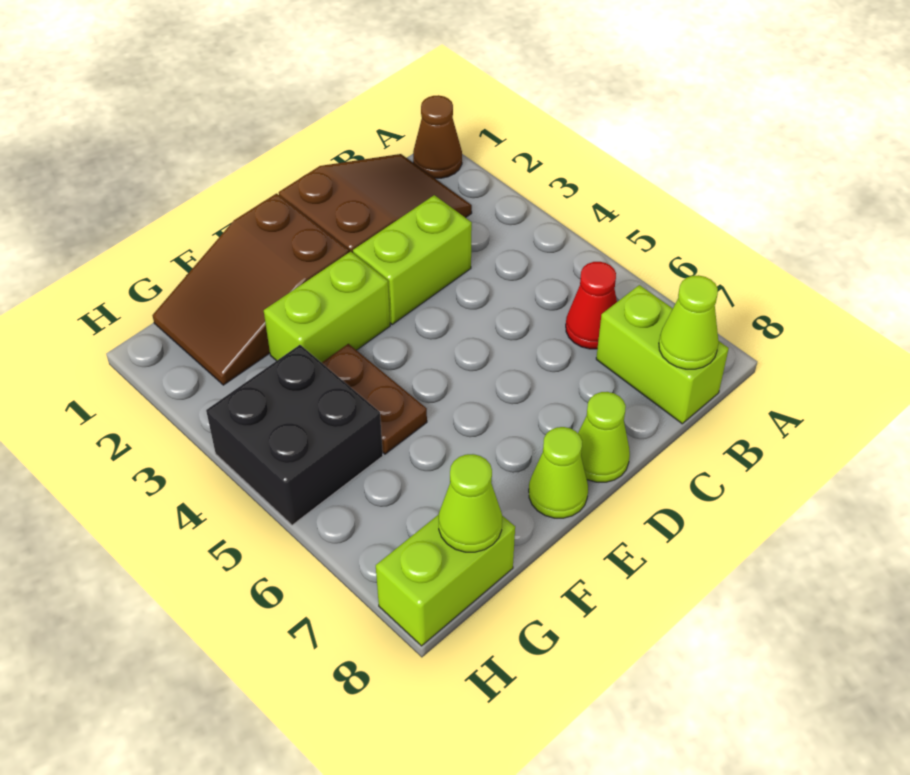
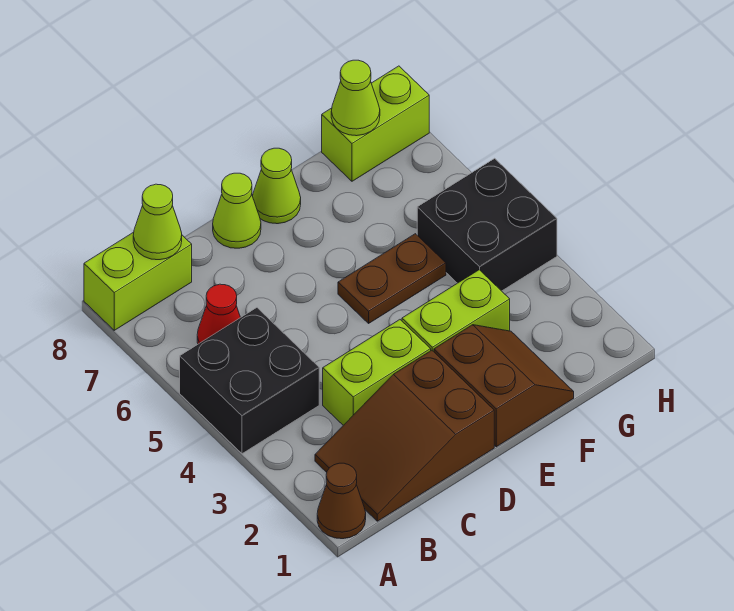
none -> black 2x2 brick [180,308,319,454]
lime 1x2 brick [596,285,729,424] -> lime 1x2 brick turned to [84,232,192,330]
brown 2x3 slope [153,194,349,385] -> brown 2x2 slope [434,325,574,447]
brown 1x2 plate [322,344,427,454] -> brown 1x2 plate turned to [338,234,446,323]

